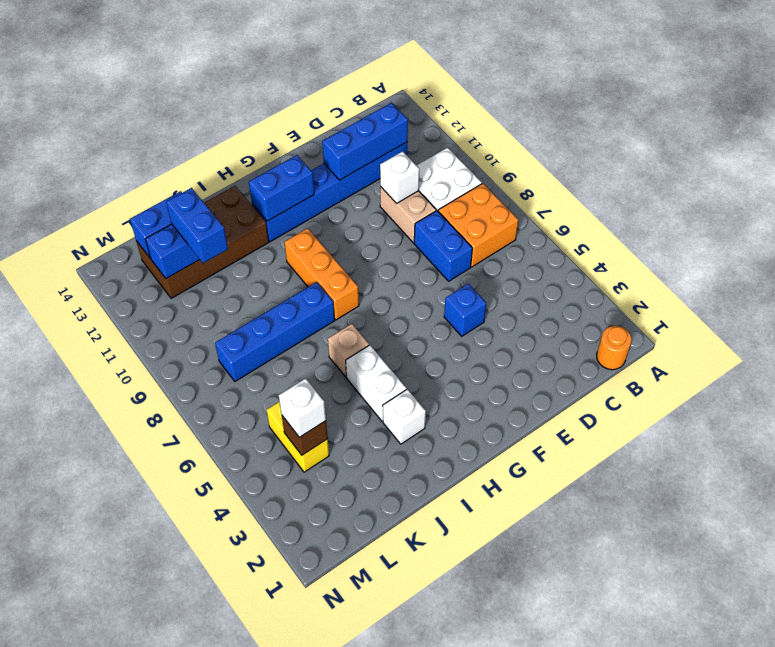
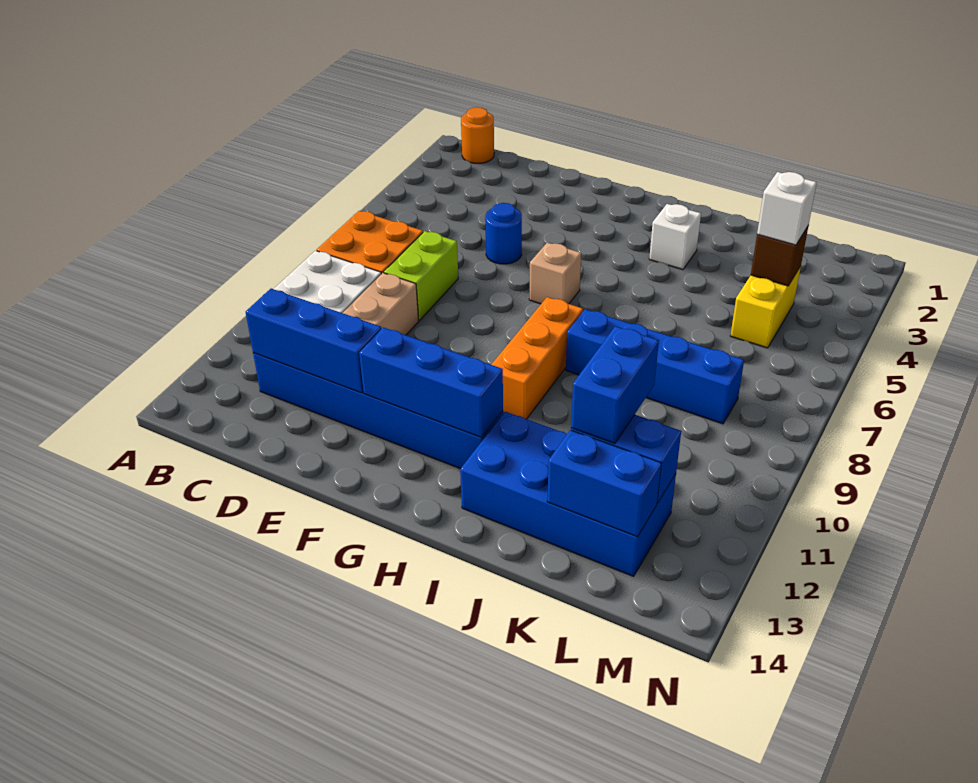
blue 1x2 brick [414,211,472,281] -> lime 1x2 brick [384,231,458,321]
white 1x1 brick [380,151,419,204] -> none
blue 1x1 brick [444,284,486,336] -> blue 1x1 round brick [485,203,522,264]
blue 1x2 brick [249,155,314,221] -> blue 1x3 brick [359,327,503,437]
white 1x2 brick [346,345,407,421] -> none
tan 1x1 brick [328,324,369,377] -> tan 1x1 brick moved to [529,242,581,304]
brown 2x4 brick [136,186,269,298] -> blue 2x4 brick [460,412,676,576]

